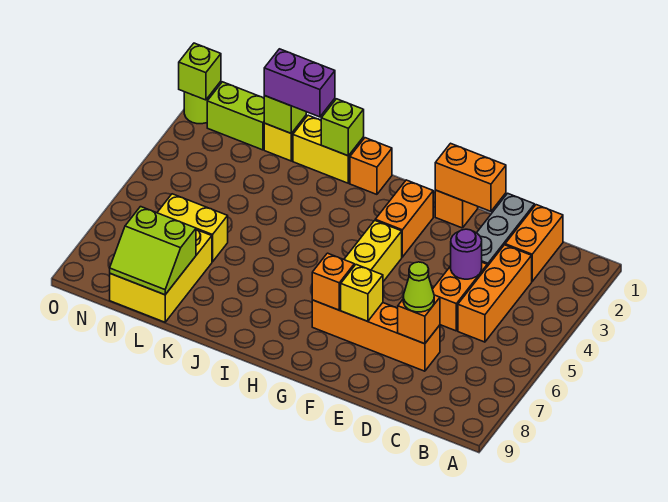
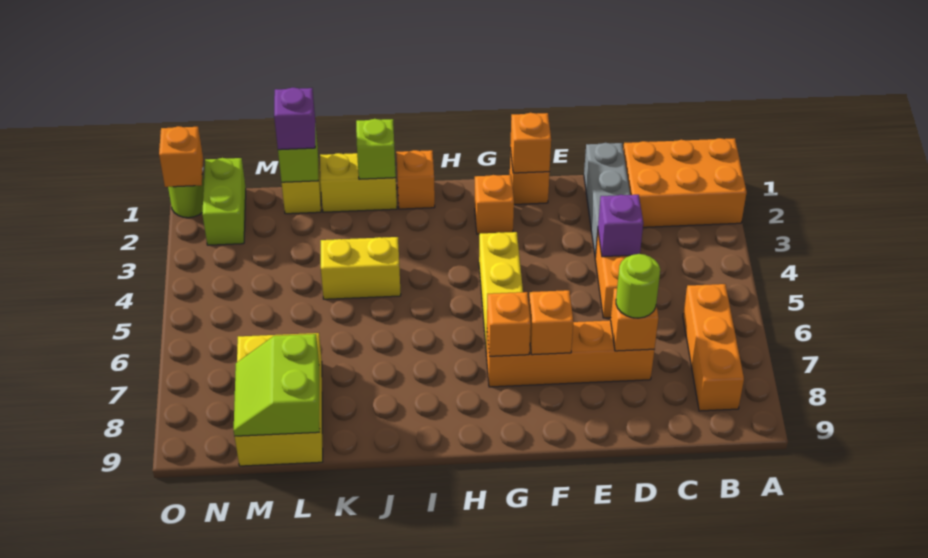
orange 1x2 brick [505,205,563,281] -> orange 2x3 brick [623,138,747,227]
orange 1x3 brick [458,245,532,342] -> orange 1x3 brick moved to [683,284,744,411]
purple 1x1 round brick [451,229,482,279] -> purple 1x1 brick [598,195,643,257]
lime 1x1 cone [403,262,434,312] -> lime 1x1 round brick [616,254,660,318]
orange 1x2 brick [435,143,506,211] -> orange 1x1 brick [510,113,551,173]
yellow 1x1 brick [341,265,383,321] -> orange 1x1 brick [529,290,573,355]
orange 1x2 brick [375,180,433,257] -> orange 1x1 brick [475,175,514,234]
purple 1x2 brick [264,49,335,117] -> purple 1x1 brick [274,88,315,150]
yellow 1x2 brick [157,194,228,262] -> yellow 1x2 brick moved to [321,237,401,299]
lime 2x2 slope [110,207,196,295] -> lime 2x2 slope turned to [234,334,320,436]
lime 1x2 brick [207,82,264,150] -> lime 1x2 brick turned to [202,158,246,245]
lime 1x1 brick [179,43,221,100] -> orange 1x1 brick [159,126,203,187]

